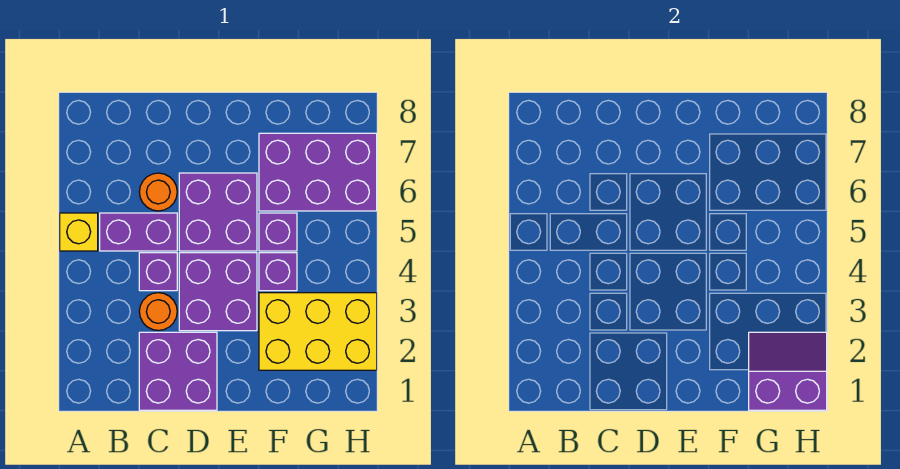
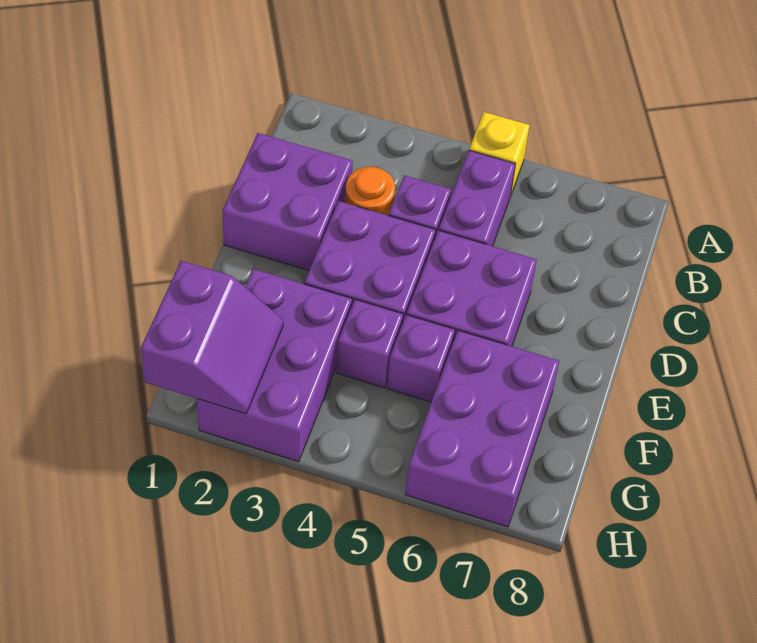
orange 1x1 round brick [139,173,177,211] -> none
yellow 2x3 brick [259,293,377,370] -> purple 2x3 brick [197,269,352,462]

